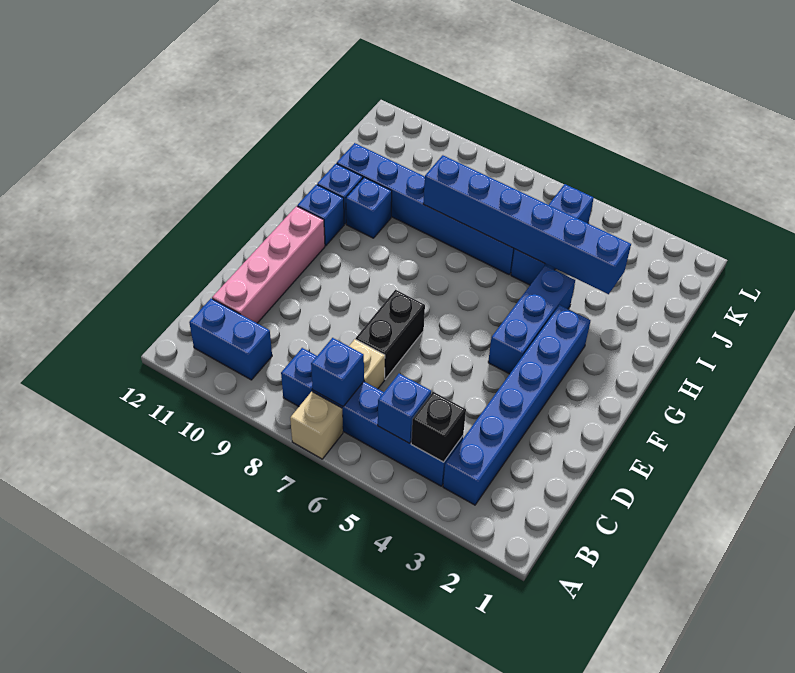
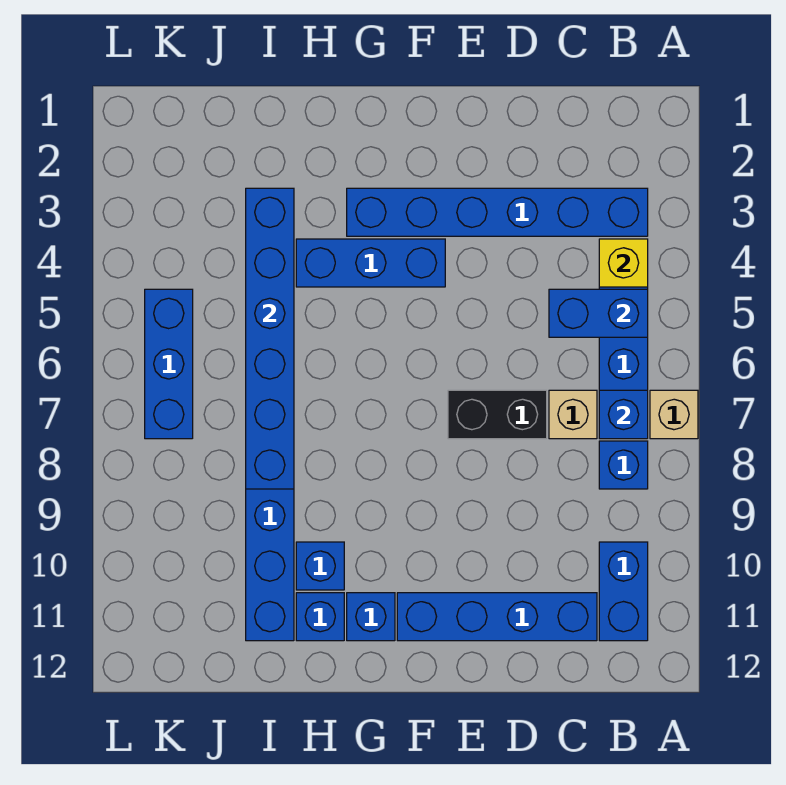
black 1x1 brick [411,392,466,462] -> yellow 1x1 brick [599,239,648,287]
blue 1x1 brick [378,374,431,443] -> blue 1x2 brick [549,289,648,337]
pink 1x4 brick [212,206,325,323] -> blue 1x4 brick [397,593,597,641]
blue 1x3 brick [511,184,594,285] -> blue 1x3 brick turned to [145,289,193,439]

